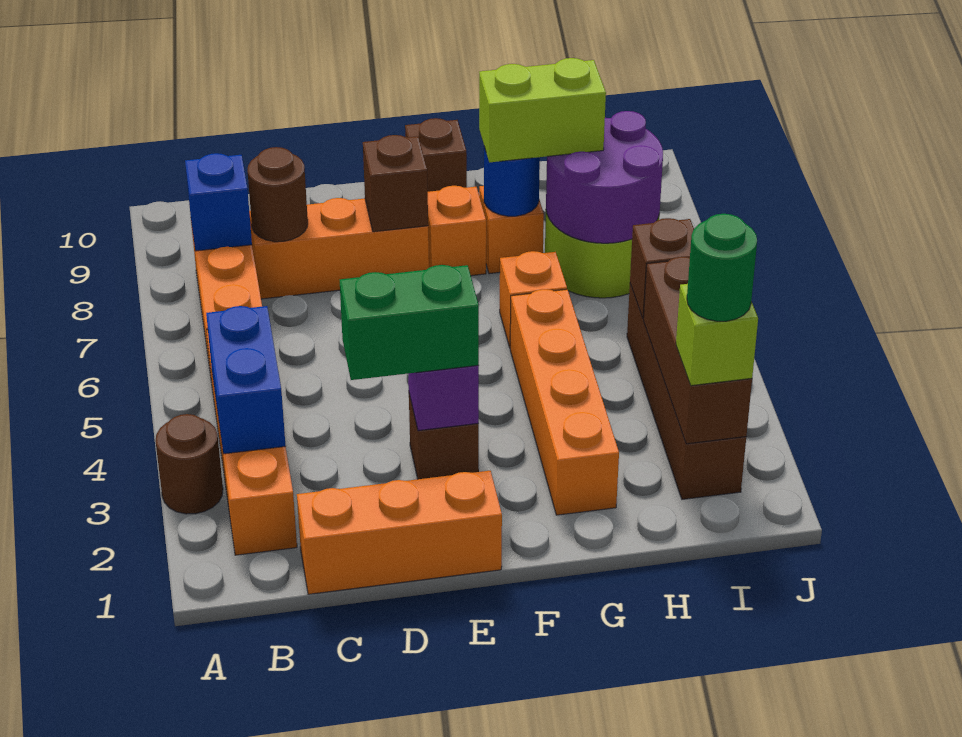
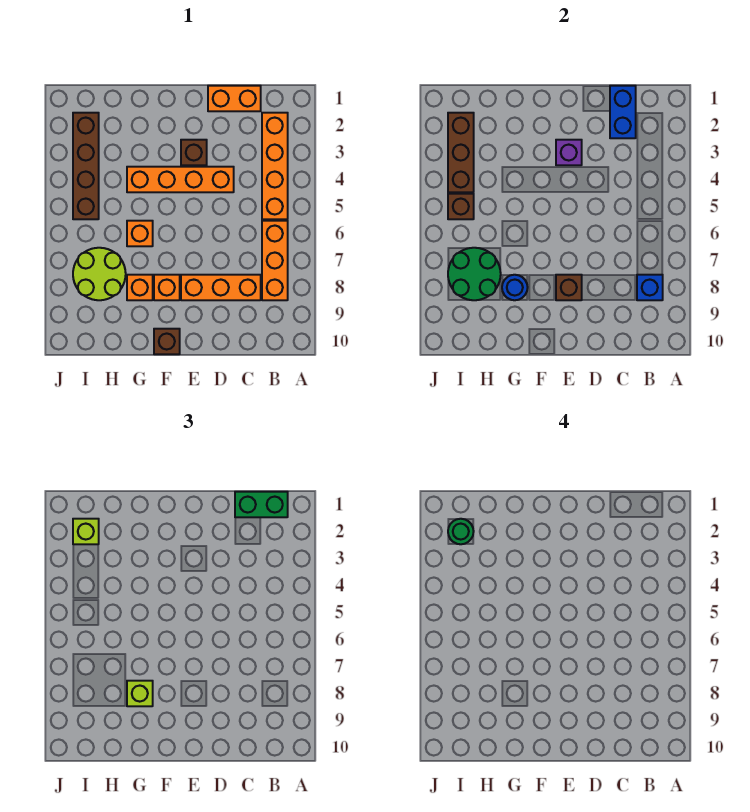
brown 1x1 round brick [156,414,223,514] -> none
blue 1x2 brick [206,306,286,454] -> blue 1x2 brick moved to [610,86,636,138]
orange 1x3 brick [297,471,502,594] -> orange 1x2 brick [208,86,261,111]
brown 1x1 round brick [248,147,308,242] -> none
green 1x2 brick [340,265,479,380] -> green 1x2 brick moved to [235,492,288,517]
orange 1x4 brick [510,289,619,515] -> orange 1x4 brick turned to [127,167,234,192]
lime 1x2 brick [479,58,606,162] -> lime 1x1 brick [127,681,153,706]
purple 2x2 round brick [546,111,663,243] -> green 2x2 round brick [448,248,501,300]

